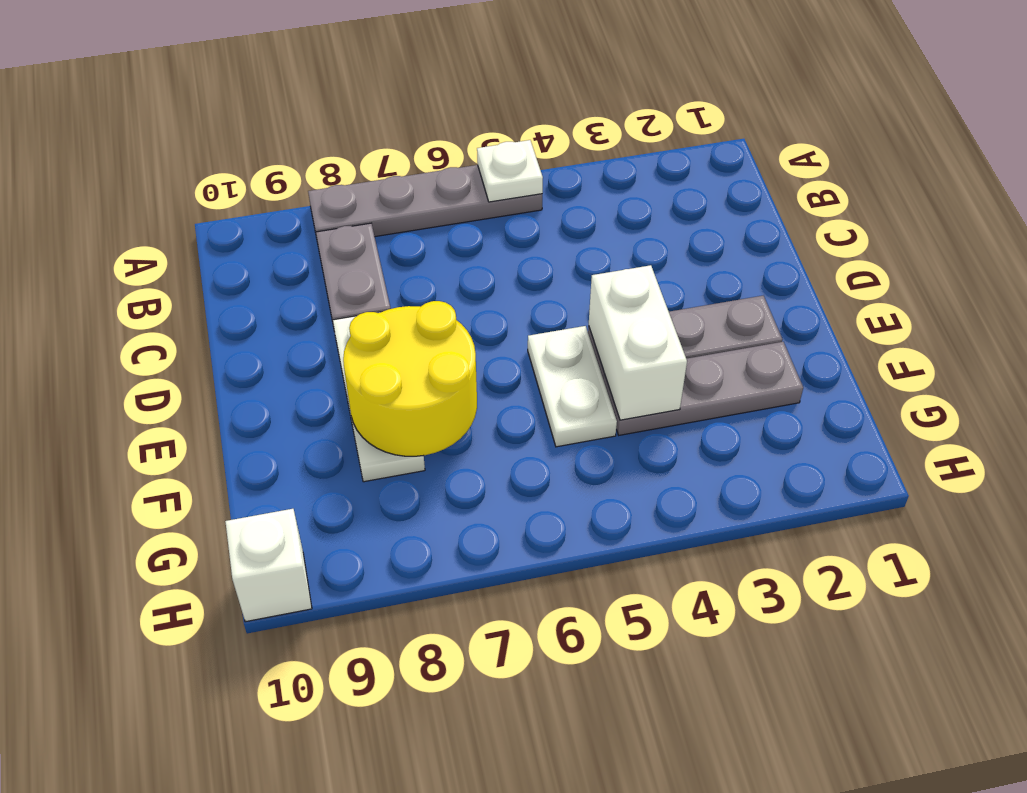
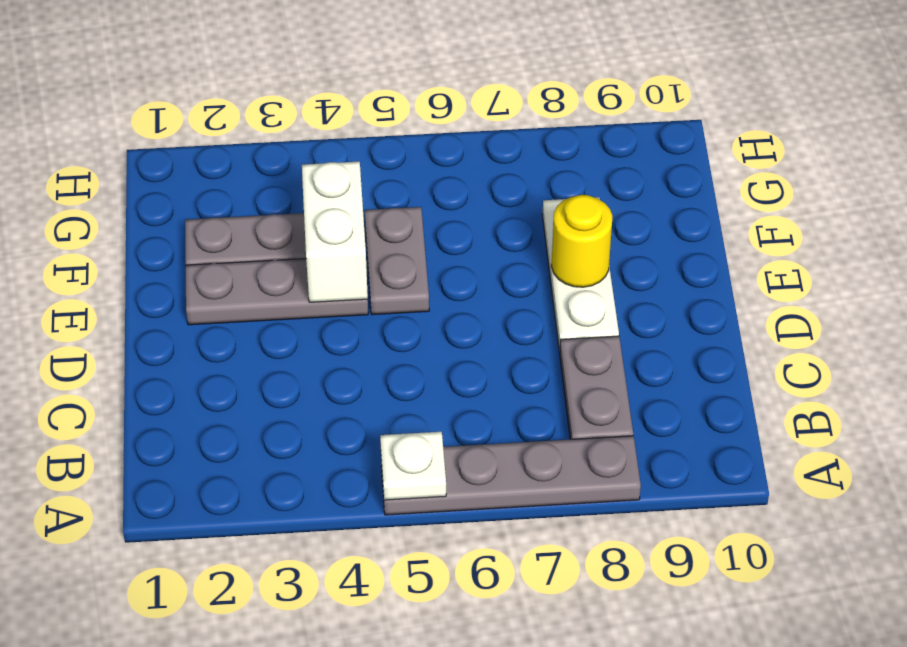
white 1x2 plate [528,326,617,447] -> grey 1x2 plate [365,207,429,315]
yellow 2x2 round brick [343,301,477,456] -> yellow 1x1 round brick [551,195,612,287]
white 1x1 brick [225,509,312,622] -> none

